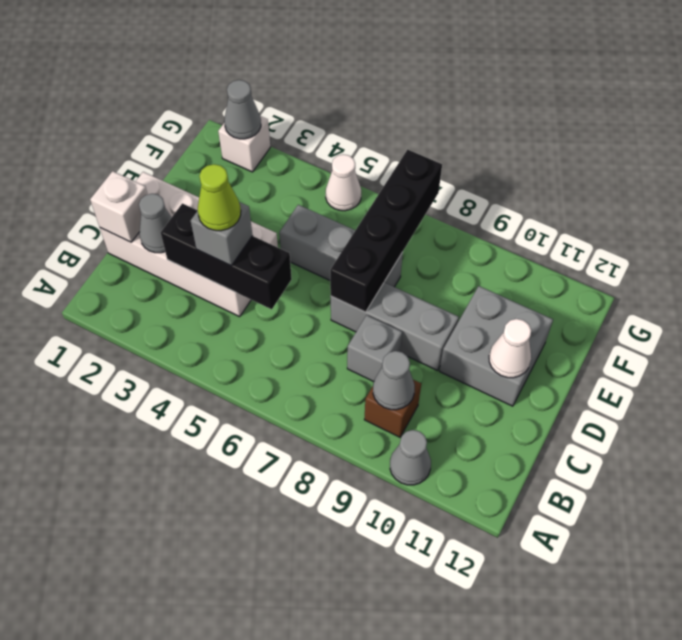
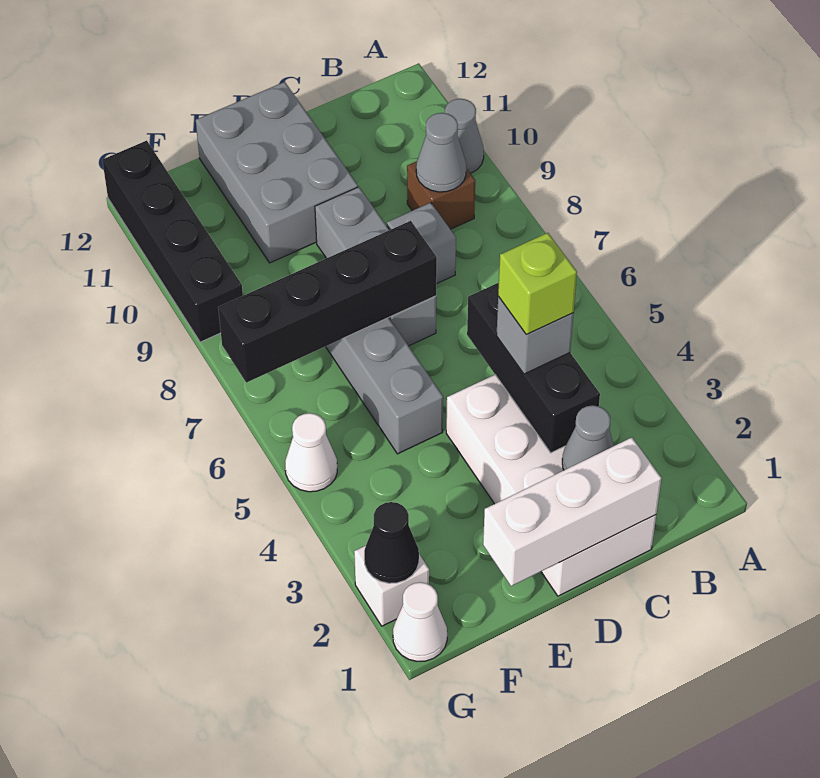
white 1x1 brick [90,171,148,242] -> white 1x3 brick [483,438,661,586]
lime 1x1 cone [198,164,241,231] -> lime 1x1 brick [498,233,577,334]
grey 2x2 brick [439,286,553,406] -> grey 2x3 brick [196,82,358,263]
white 1x1 cone [489,319,531,378] -> white 1x1 cone moved to [393,582,447,661]
grey 1x1 cone [224,80,261,139] -> black 1x1 cone [364,502,419,583]
none -> black 1x4 brick [102,141,243,342]

